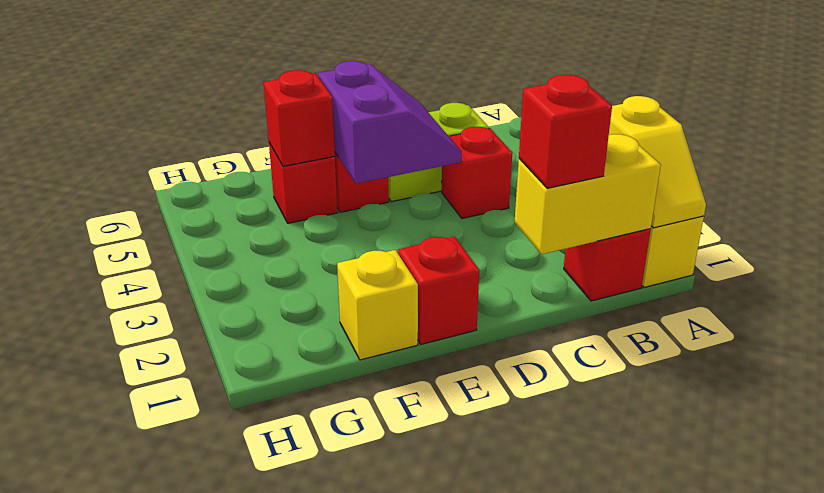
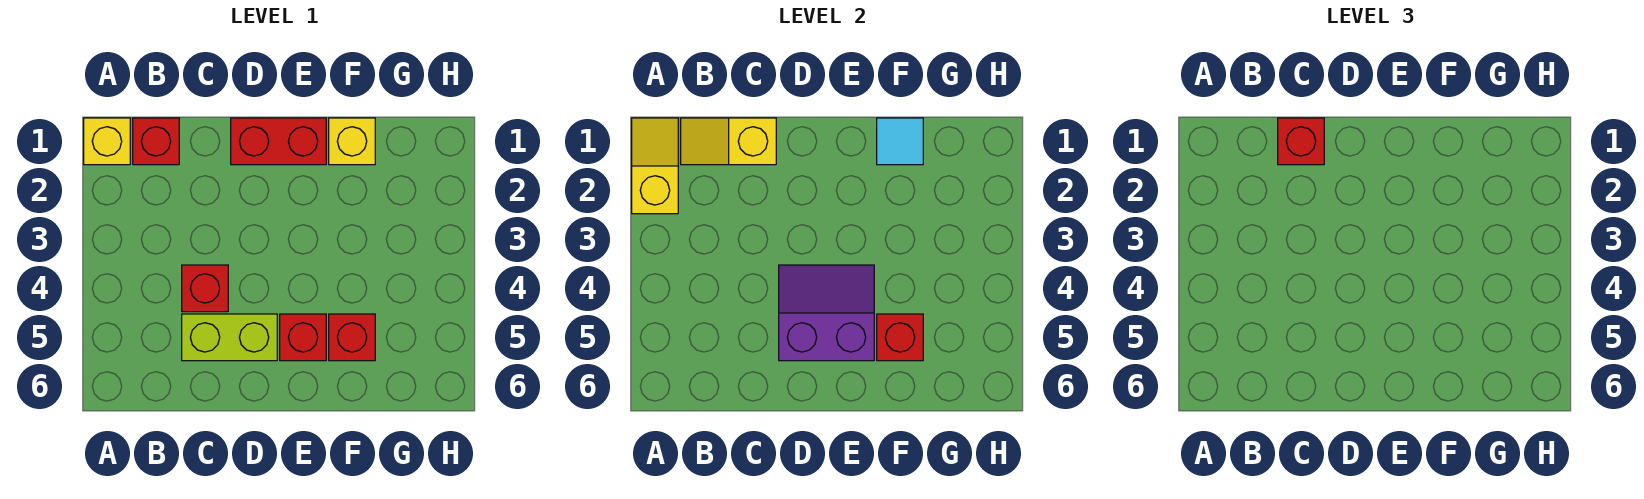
yellow 1x2 brick [515,134,661,254] -> yellow 1x2 slope [681,118,776,165]
purple 2x2 slope [318,61,461,184] -> purple 2x2 slope turned to [779,265,874,361]
red 1x1 brick [398,237,479,344] -> red 1x2 brick [231,118,326,165]
none -> cyan 1x1 tile [877,118,923,165]

